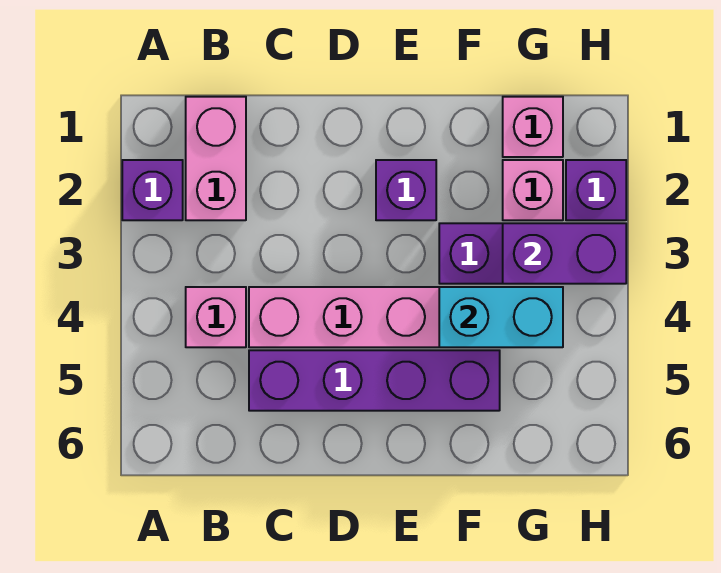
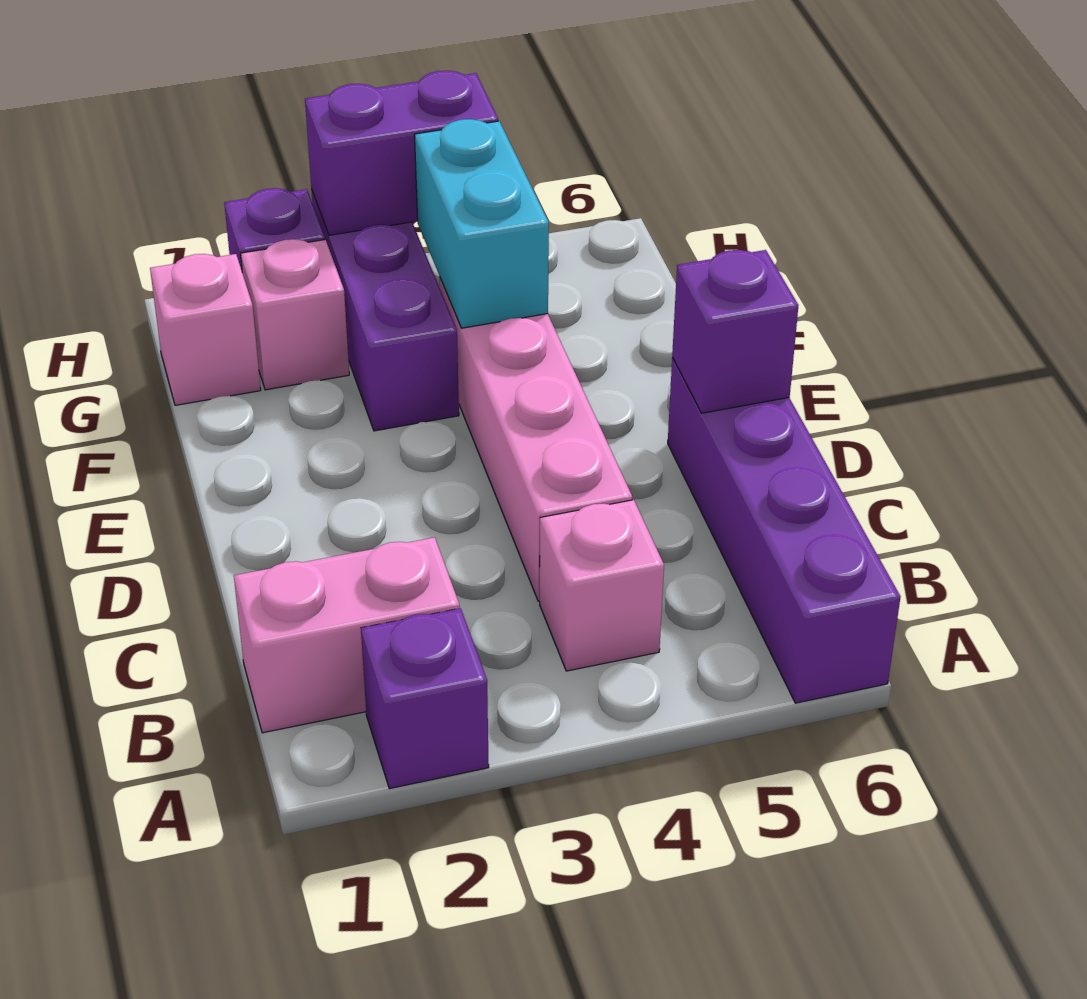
purple 1x4 brick [249,350,500,411] -> purple 1x4 brick moved to [668,357,901,703]
purple 1x1 brick [376,160,436,220] -> purple 1x1 brick moved to [672,250,799,413]
purple 1x2 brick [503,223,626,284] -> purple 1x2 brick turned to [305,71,498,235]

